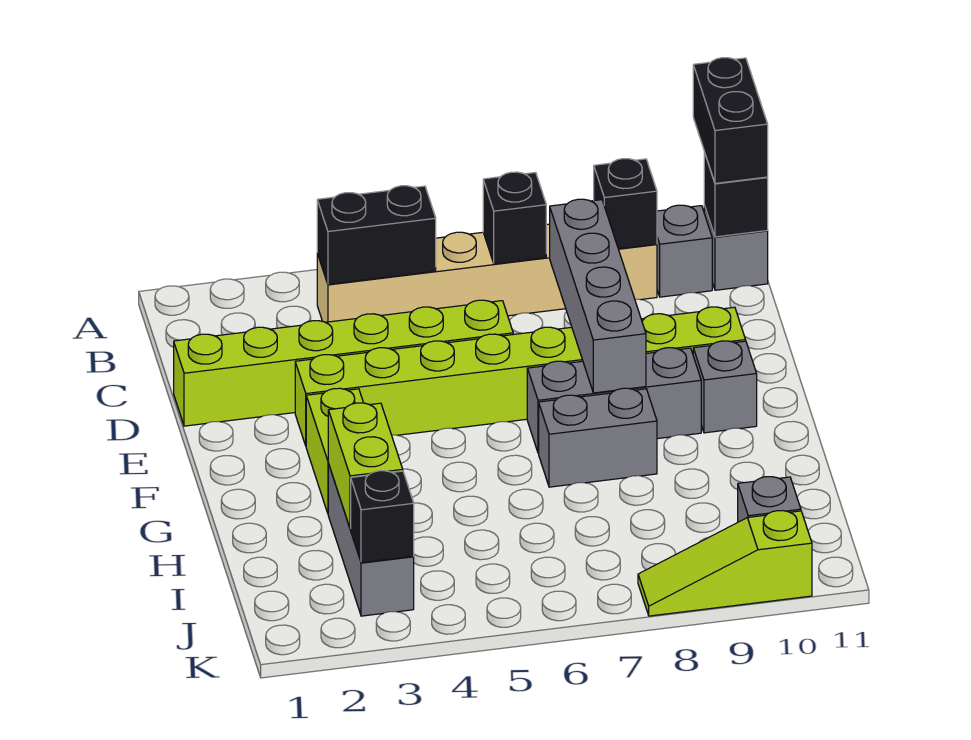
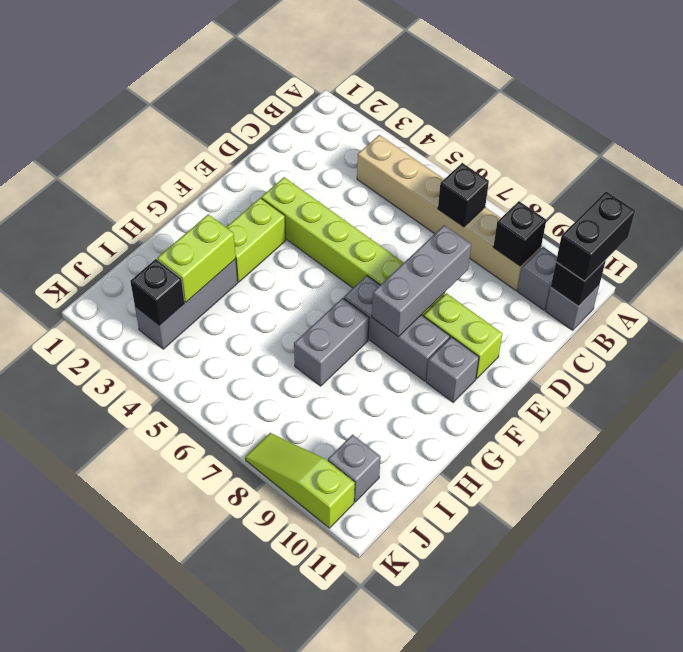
black 1x2 brick [317,186,436,284] -> none
grey 1x4 brick [550,199,646,393] -> grey 1x3 brick [372,225,471,337]
lime 1x6 brick [174,300,513,426] -> none
grey 1x2 brick [539,388,657,487] -> grey 1x2 brick turned to [294,298,369,386]

